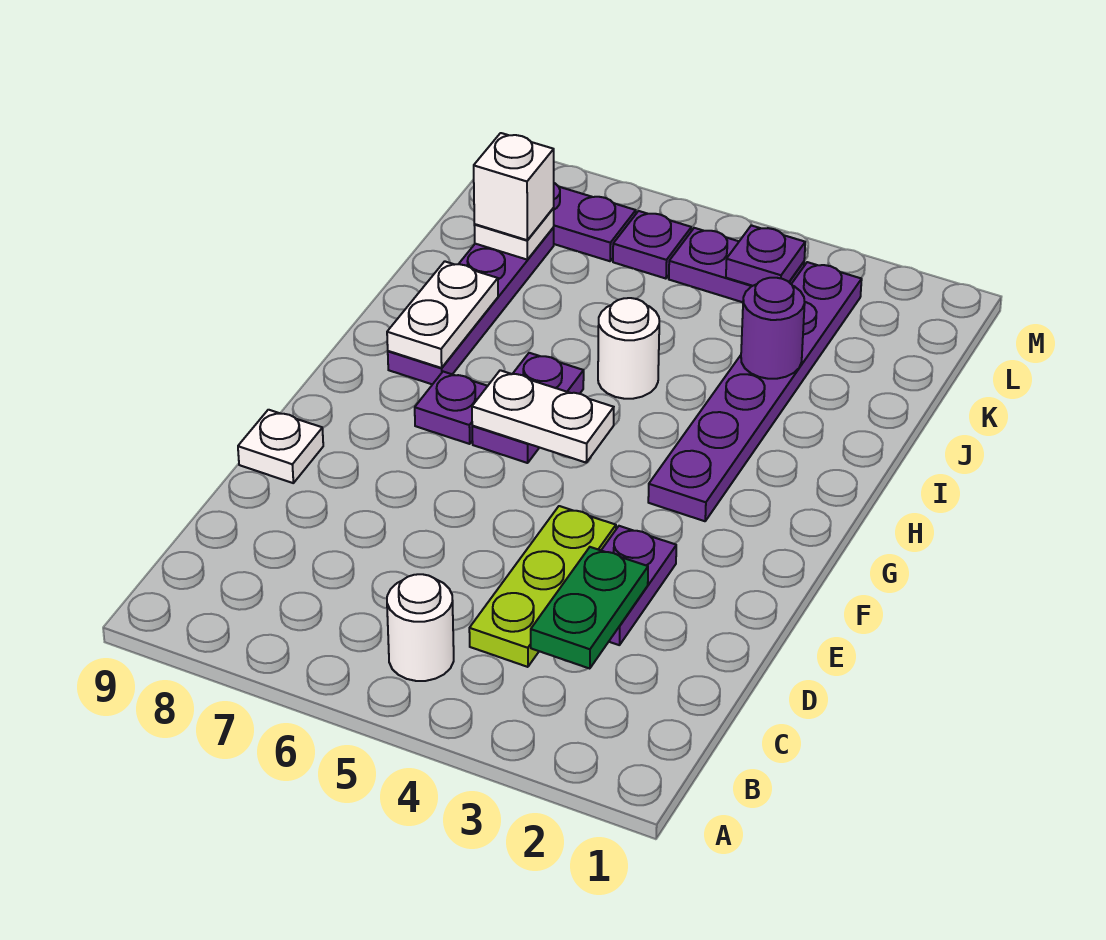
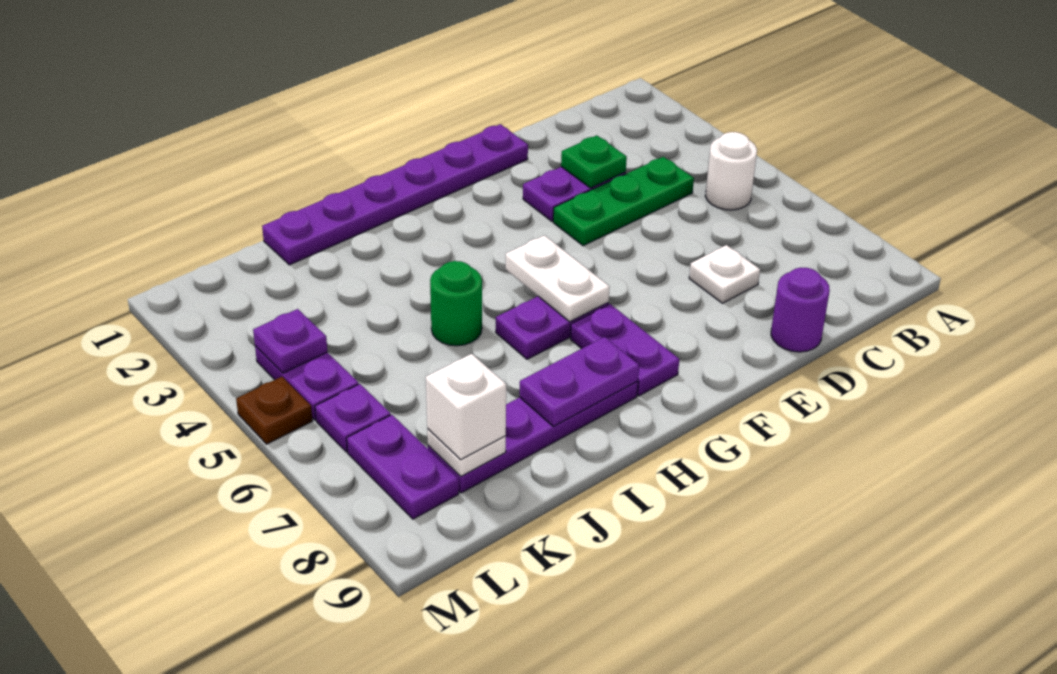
green 1x2 plate [531,547,648,669] -> green 1x1 plate [561,136,627,188]
lime 1x3 plate [469,506,616,667] -> green 1x3 plate [553,157,694,246]
white 1x1 plate [238,410,323,483] -> white 1x1 plate moved to [689,245,760,303]
purple 1x6 plate [648,262,862,521] -> purple 1x6 plate moved to [262,124,528,265]
purple 1x1 plate [415,372,487,444] -> purple 1x2 plate [571,304,679,396]
white 1x2 plate [387,261,498,368] -> purple 1x2 plate [520,337,639,426]
white 1x1 round brick [598,298,659,399] -> green 1x1 round brick [430,261,482,346]
purple 1x1 round brick [741,278,805,379] -> purple 1x1 round brick moved to [771,268,830,352]
none -> brown 1x1 plate [236,377,312,444]

